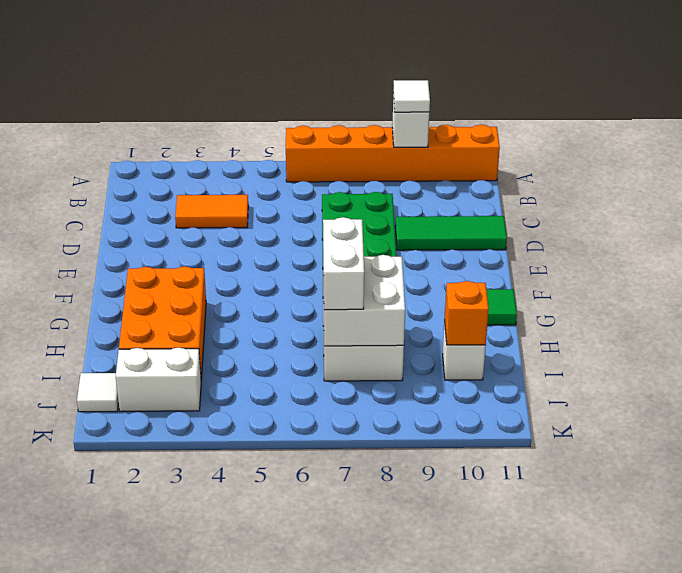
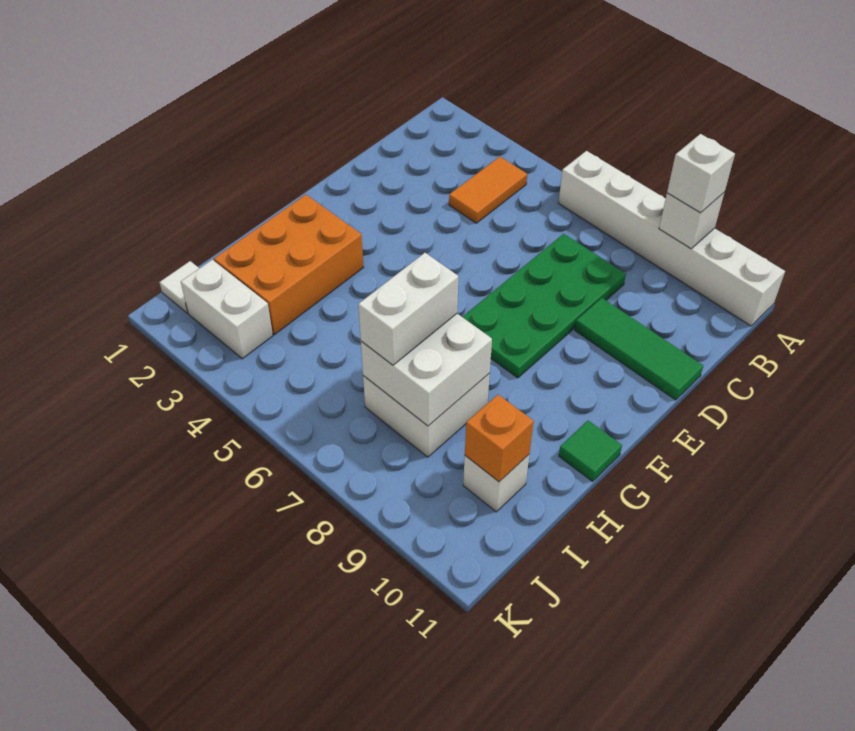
orange 1x6 brick [286,125,500,182] -> white 1x6 brick [558,151,785,326]
white 1x1 tile [393,80,430,112] -> white 1x1 brick [667,134,735,213]
orange 1x2 tile [175,195,248,228] -> orange 1x2 tile turned to [449,157,527,223]

